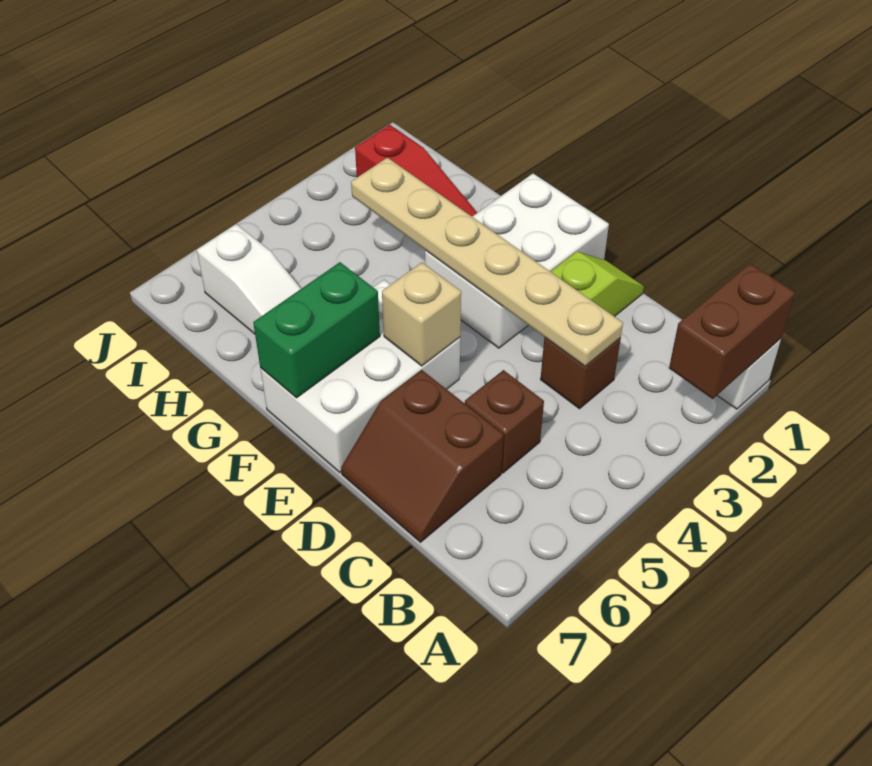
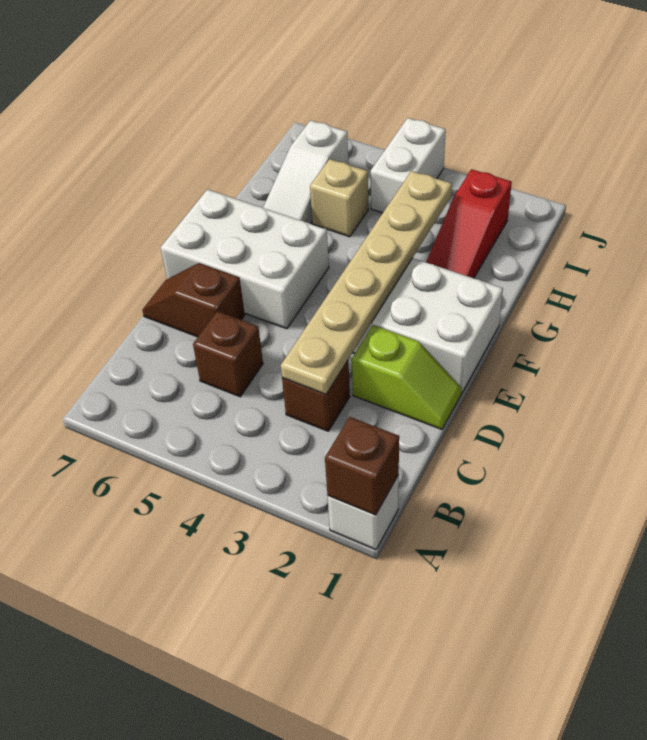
brown 1x2 brick [669,263,795,399] -> brown 1x1 brick [325,417,399,515]
brown 2x2 slope [341,370,504,542] -> brown 1x2 slope [142,263,245,337]
tan 1x1 brick [382,263,461,366] -> tan 1x1 brick moved to [310,159,368,237]
green 1x2 brick [253,262,380,398] -> none
none -> white 1x2 brick [371,118,446,213]

